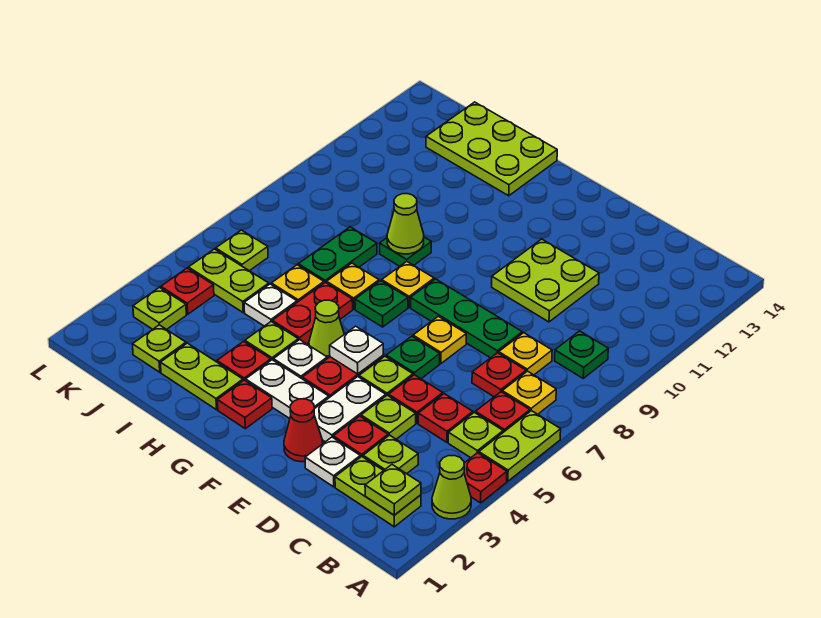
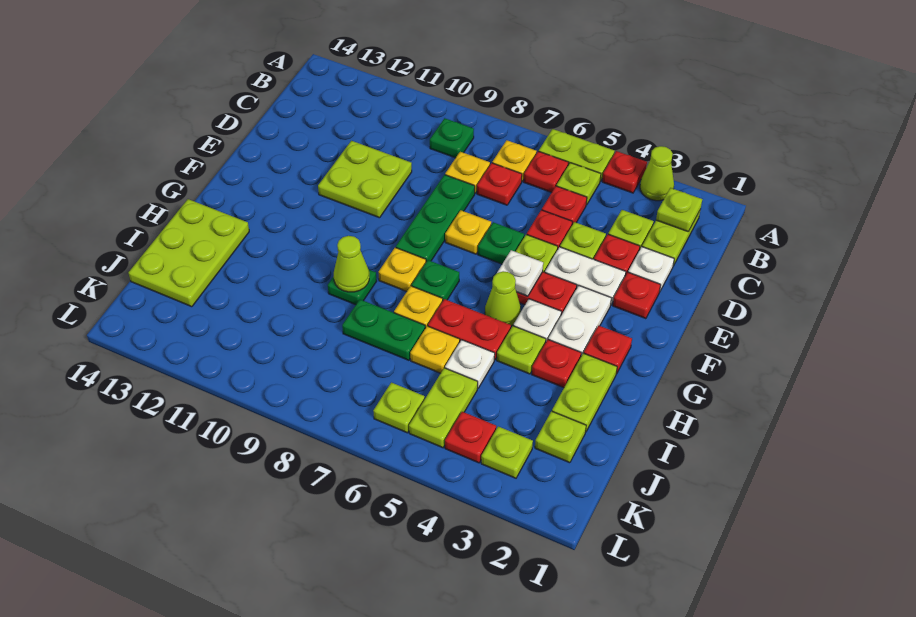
red 1x1 cone [284,399,322,462] -> red 1x1 plate [613,272,661,319]

